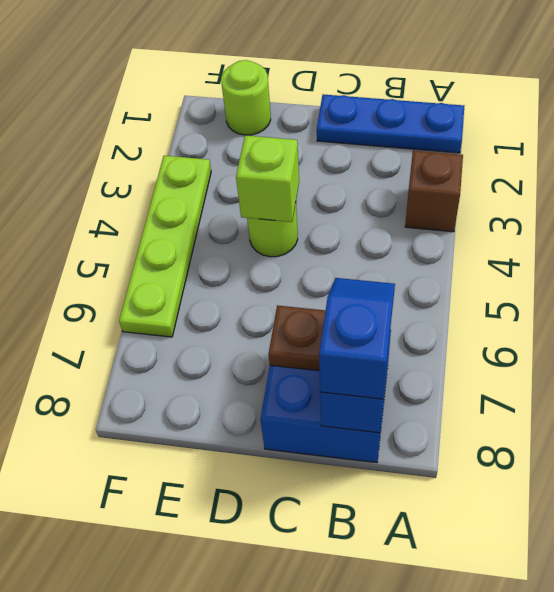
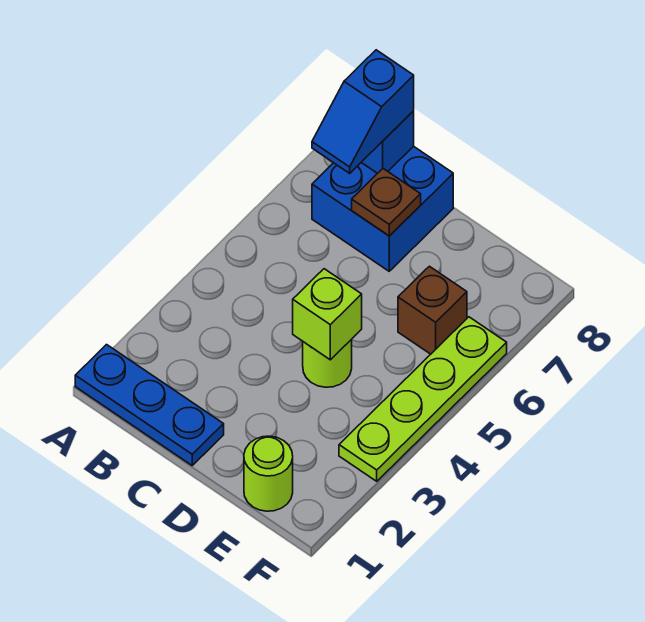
brown 1x1 brick [405,150,463,232] -> brown 1x1 brick moved to [398,266,467,354]

